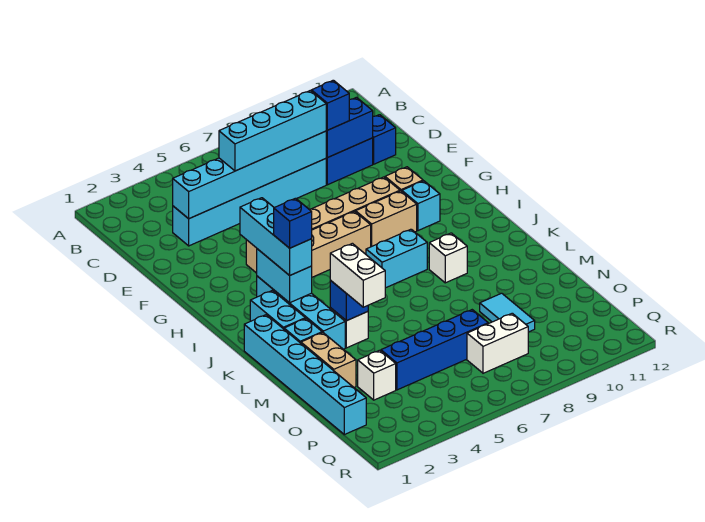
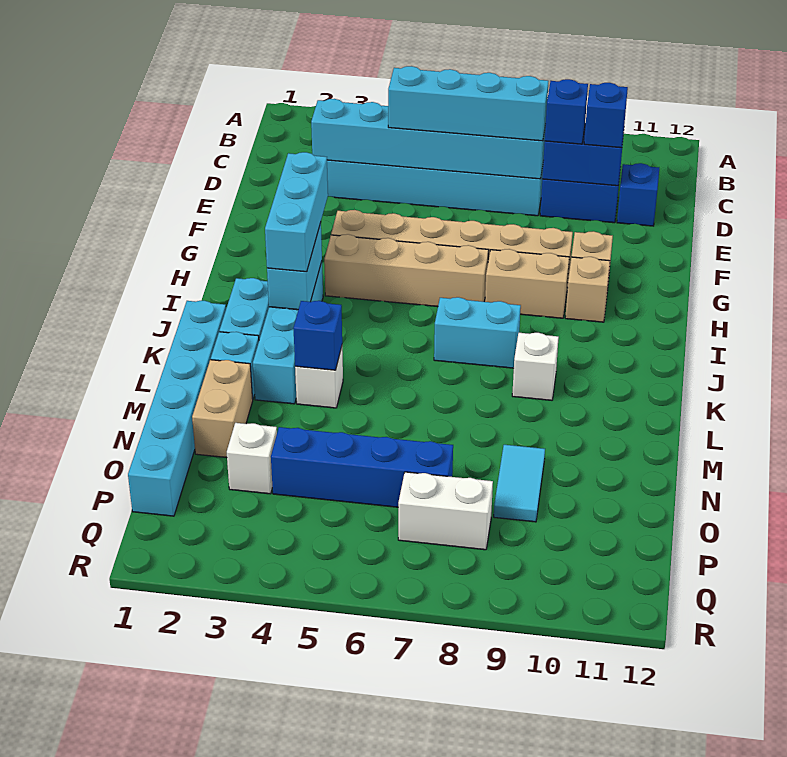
cyan 1x1 brick [402,181,440,231] -> tan 1x1 brick [565,257,610,322]
blue 1x1 brick [274,198,312,248] -> blue 1x1 brick moved to [584,83,628,148]
white 1x2 brick [330,243,385,307] -> none

